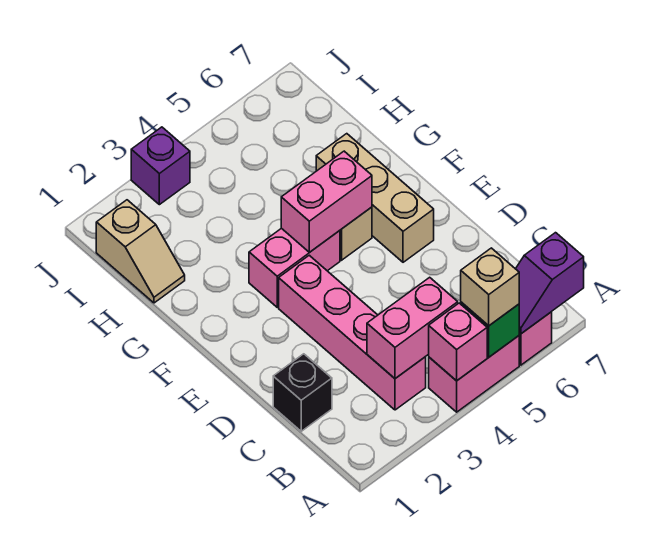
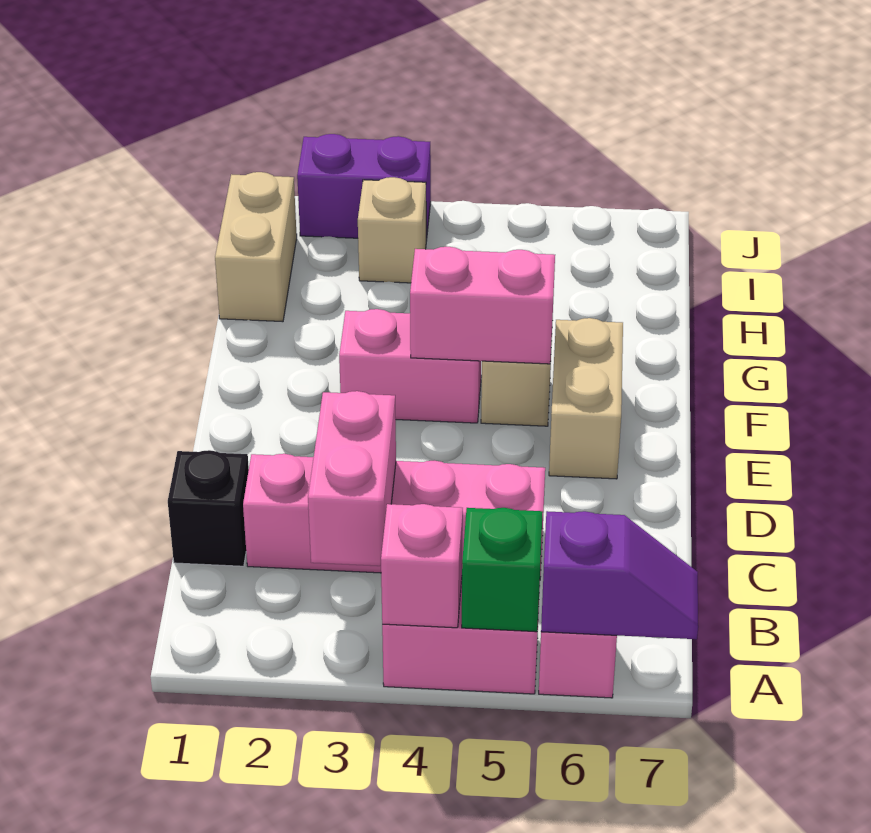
tan 1x1 brick [461,248,519,326] -> tan 1x1 brick moved to [358,177,426,283]
purple 1x2 slope [516,233,584,334] -> purple 1x2 slope turned to [541,511,698,639]
pink 1x4 brick [279,255,426,410] -> pink 1x4 brick turned to [243,454,545,577]
pink 1x2 brick [367,277,458,379] -> pink 1x2 brick turned to [308,391,396,566]
tan 1x3 brick [316,134,434,262] -> tan 1x2 brick [549,318,623,479]
tan 1x2 slope [96,200,185,303] -> tan 1x2 brick [215,172,297,322]
purple 1x1 brick [131,127,190,205] -> purple 1x2 brick [297,134,431,241]

